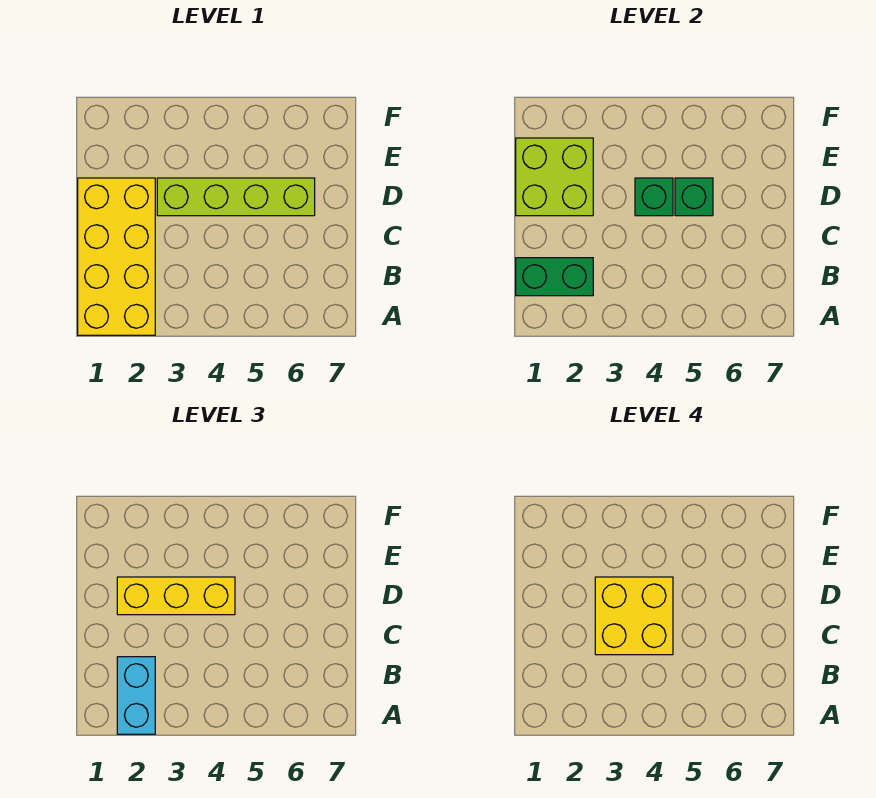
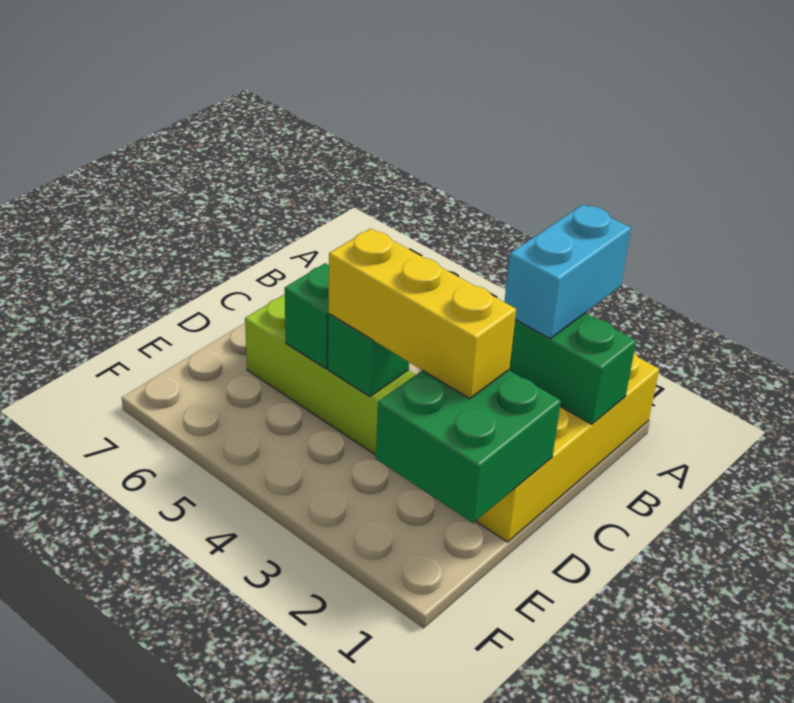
yellow 2x2 brick [595,577,673,655] -> none
lime 2x2 brick [516,138,593,216] -> green 2x2 brick [376,370,561,523]

